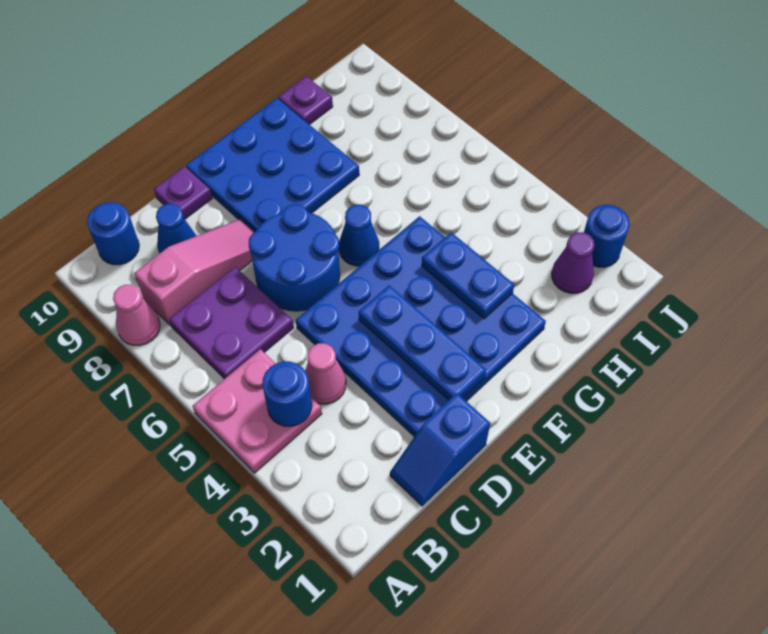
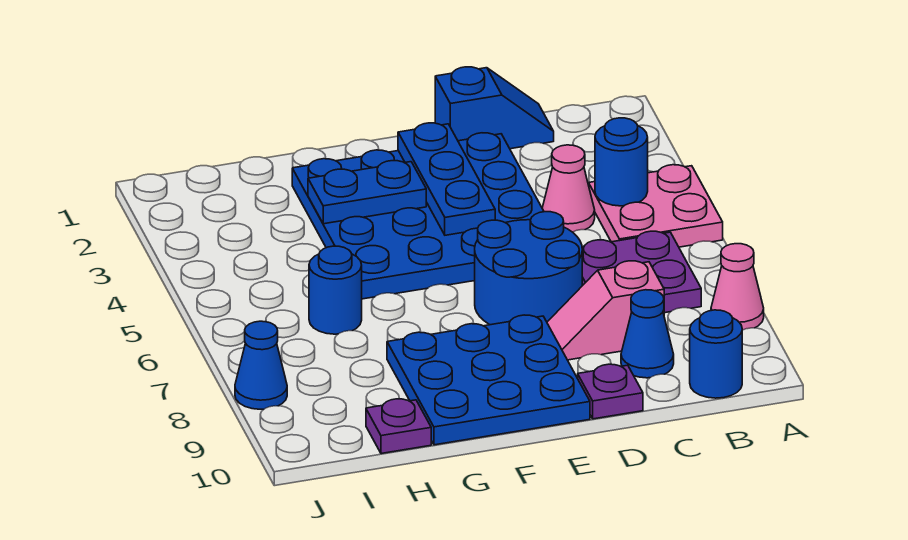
pink 1x3 slope [134,219,255,326] -> pink 1x2 slope [547,261,664,360]
blue 1x1 cone [339,205,379,266] -> blue 1x1 cone moved to [235,321,287,409]
blue 1x2 plate [422,232,514,319] -> blue 1x2 plate turned to [308,161,426,224]
purple 1x1 cone [552,232,594,293] -> none
blue 1x1 round brick [584,205,630,267] -> blue 1x1 round brick moved to [309,246,362,334]

